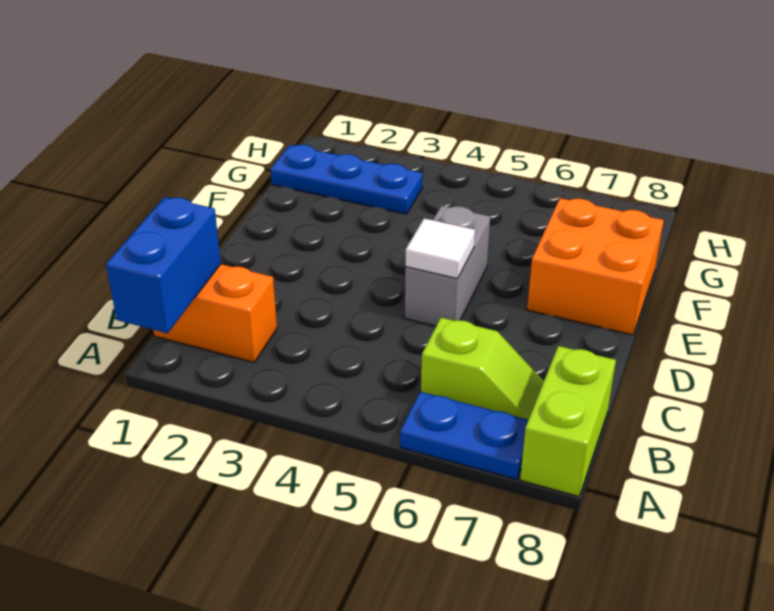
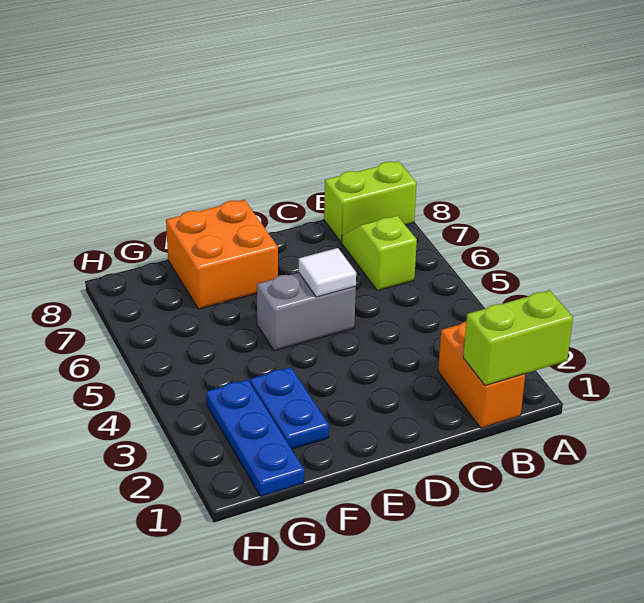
blue 1x2 brick [106,197,221,333] -> lime 1x2 brick [463,290,573,386]
blue 1x2 plate [400,392,528,480] -> blue 1x2 plate moved to [250,367,329,449]

